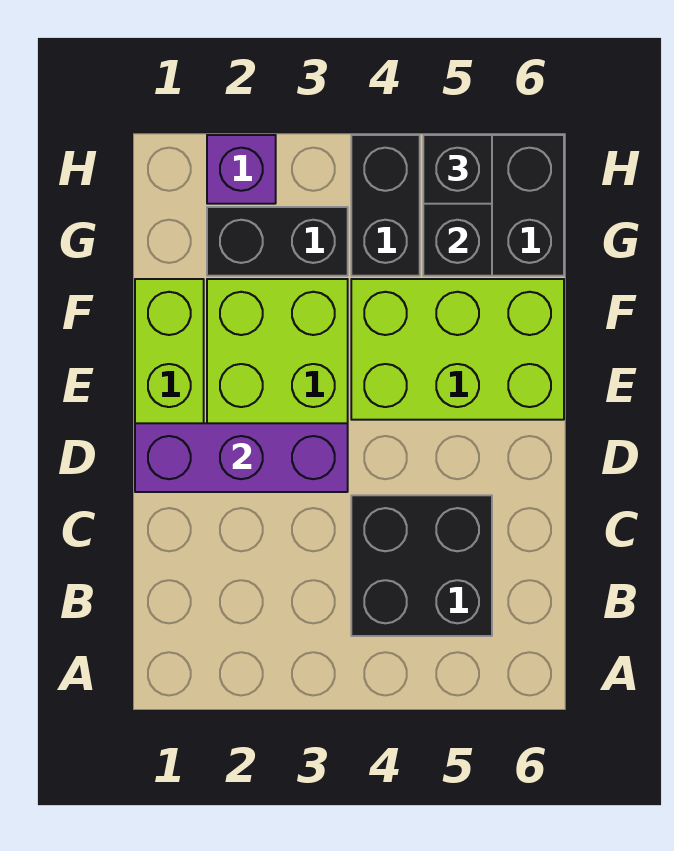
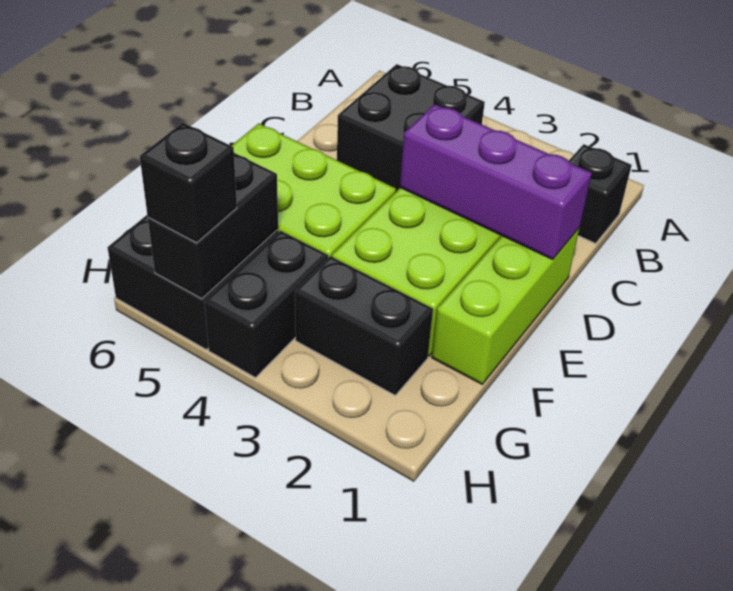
none -> black 1x1 brick [569,144,632,244]
purple 1x1 brick [207,135,276,204] -> none

